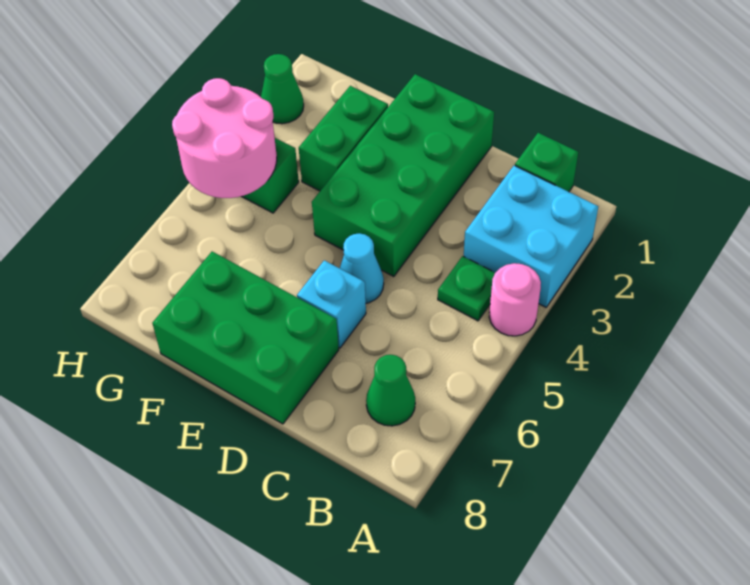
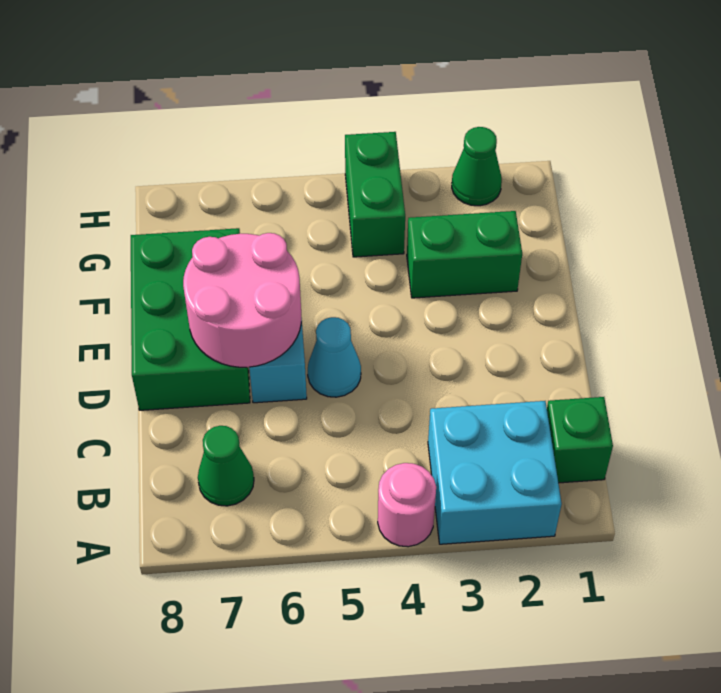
green 1x1 plate [438,256,495,321] -> none
green 2x4 brick [312,74,494,277] -> none
pink 2x2 round brick [172,78,277,198] -> pink 2x2 round brick moved to [183,233,301,367]

